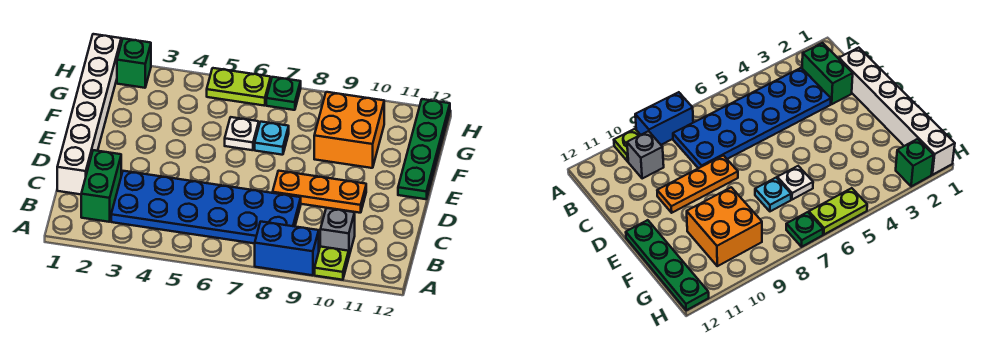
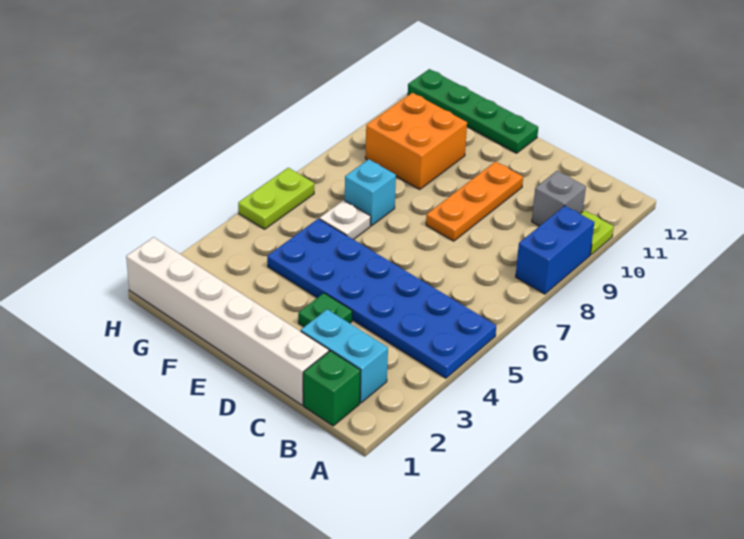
green 1x2 brick [81,150,121,222] -> cyan 1x2 brick [301,309,388,403]
blue 2x6 plate [111,171,301,244] -> blue 2x6 plate turned to [267,219,496,378]
cyan 1x1 plate [255,122,289,155] -> cyan 1x1 brick [345,159,396,226]
green 1x1 brick [117,39,151,88] -> green 1x1 brick moved to [303,351,361,426]
green 1x1 plate [266,77,301,110] -> green 1x1 plate moved to [298,293,352,327]

